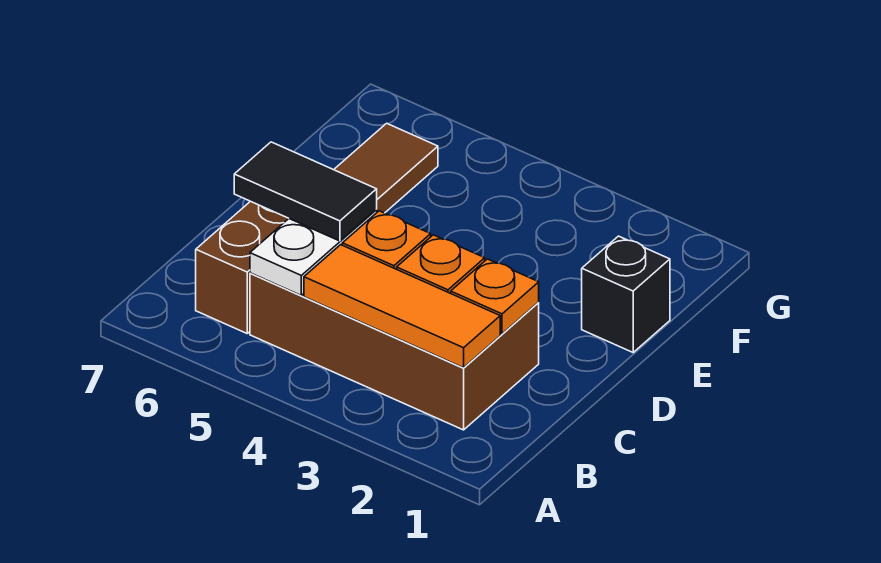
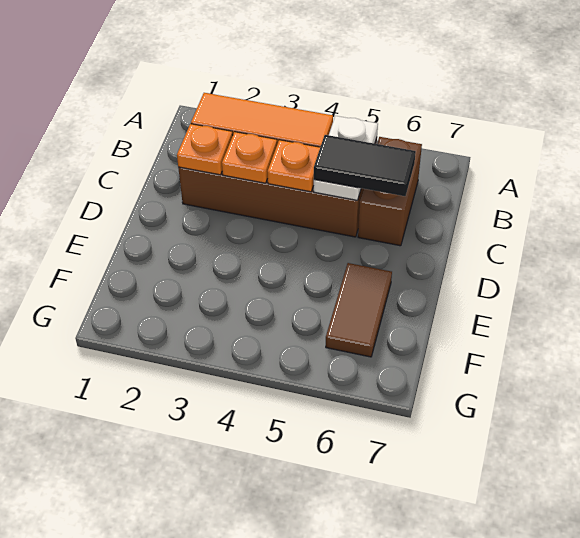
black 1x1 brick [582,236,670,352] -> none

